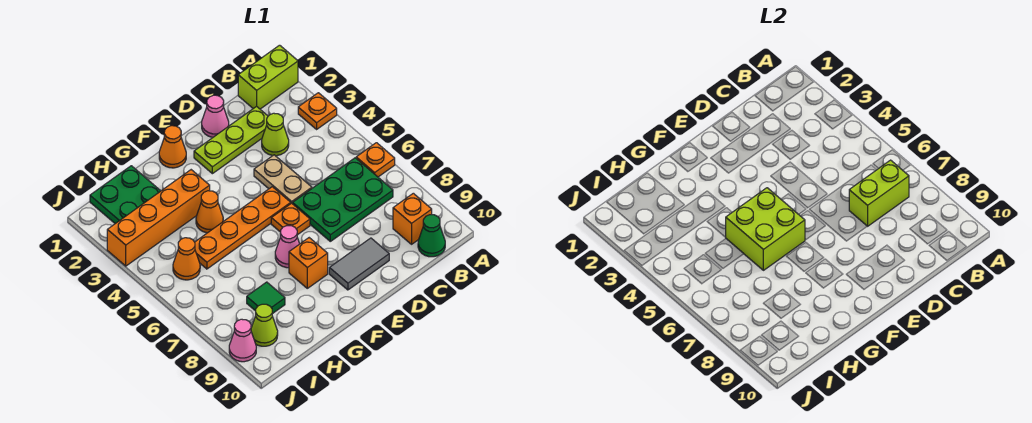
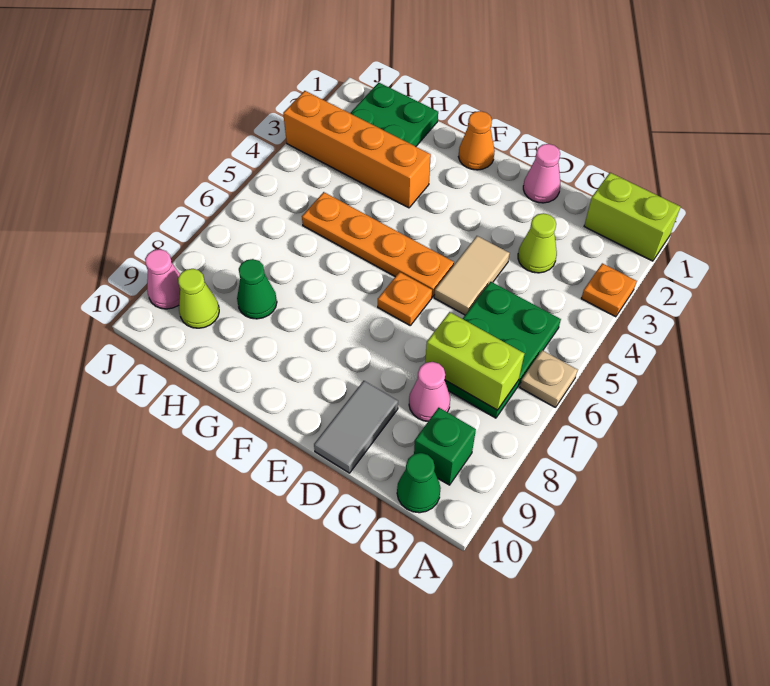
orange 1x1 plate [356,143,395,177] -> tan 1x1 plate [520,350,578,408]
green 2x3 plate [293,158,393,241] -> green 2x3 plate turned to [445,282,561,418]
orange 1x1 brick [393,193,432,244] -> green 1x1 brick [414,408,476,485]
lime 1x3 plate [194,106,268,174] -> none
tan 1x2 plate [254,155,312,204] -> tan 1x2 tile [434,236,510,315]
grey 1x2 tile [329,238,389,290] -> grey 1x2 tile turned to [314,381,398,473]
lime 2x2 brick [726,188,805,270] -> none
pink 1x1 cone [275,226,299,268] -> pink 1x1 cone moved to [409,362,450,421]
orange 1x1 brick [289,238,328,288] -> none
orange 1x1 cone [196,191,223,233] -> none
green 1x1 tile [247,282,285,314] -> green 1x1 cone [237,259,277,319]
orange 1x1 cone [173,238,200,280] -> none

